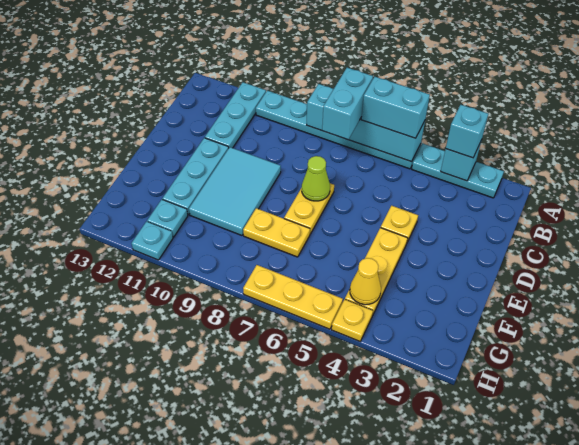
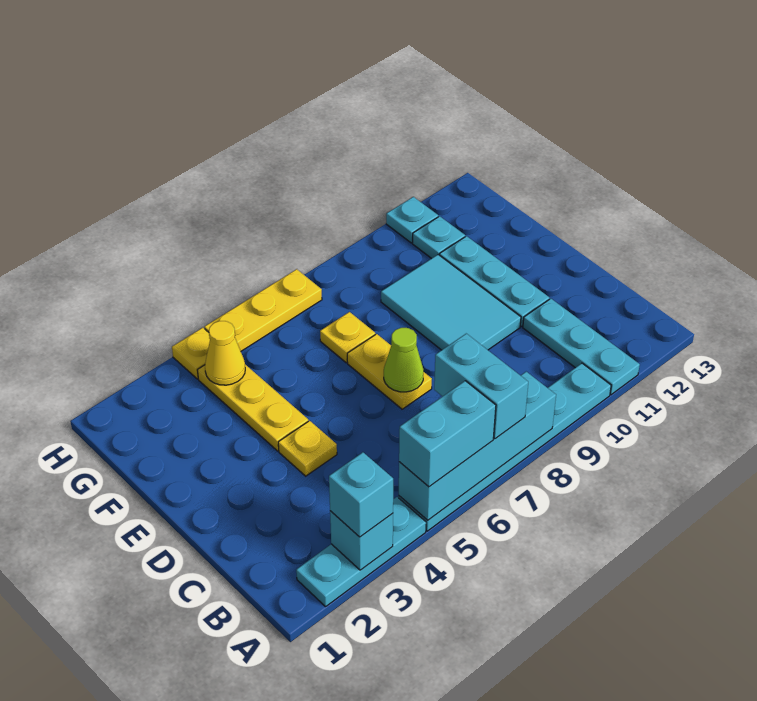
yellow 1x2 plate [243,208,310,257] -> yellow 1x1 plate [320,312,375,363]

